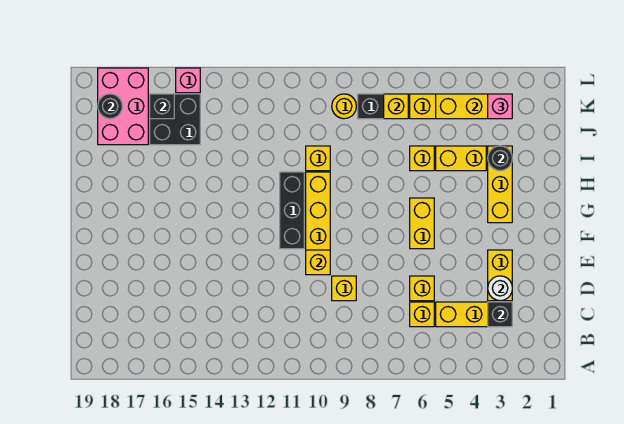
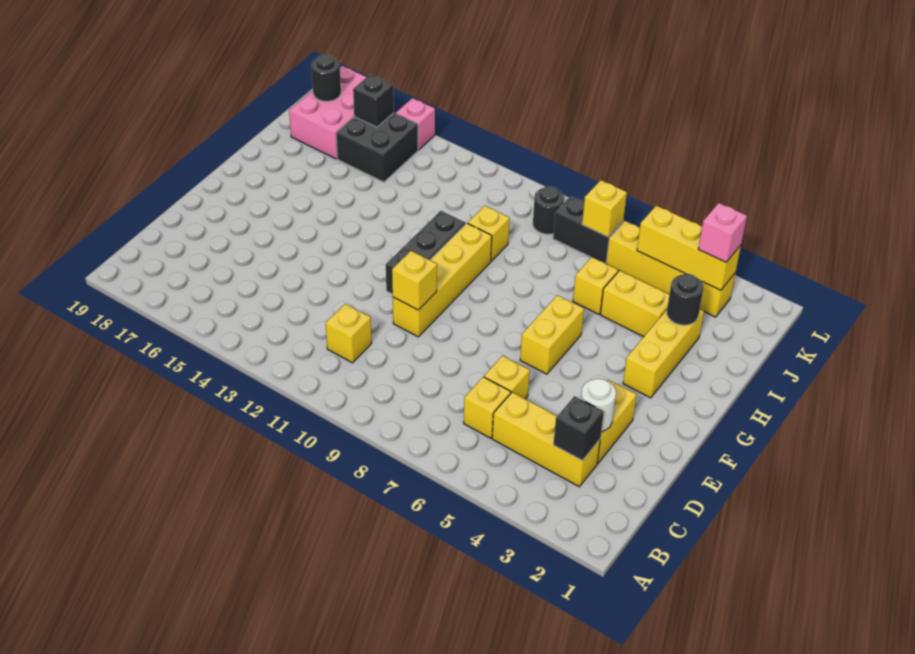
yellow 1x1 brick [332,276,356,301] -> yellow 1x1 brick moved to [326,304,372,363]
yellow 1x1 round brick [332,94,356,119] -> black 1x1 round brick [533,186,564,234]

